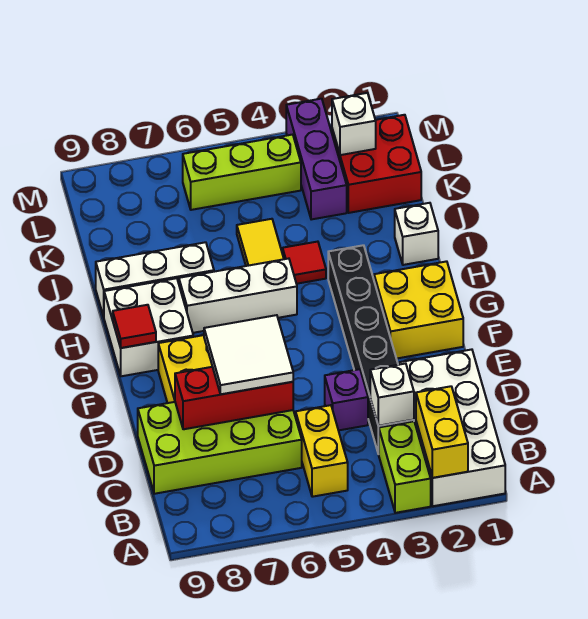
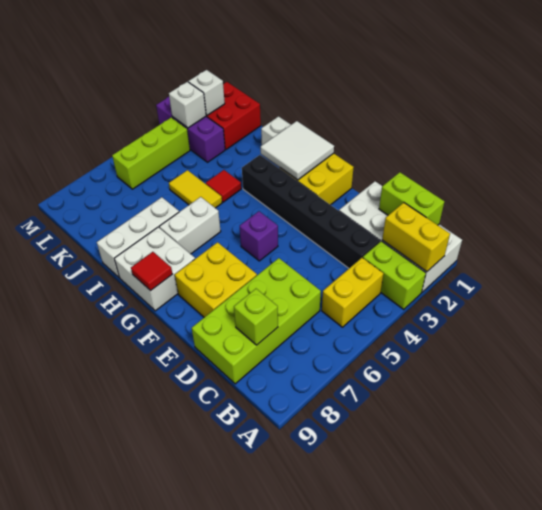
none -> lime 1x2 brick [379,172,444,225]
yellow 1x2 brick [296,405,348,497] -> yellow 1x2 brick turned to [322,258,384,327]
white 1x1 brick [370,364,414,426] -> white 1x1 brick moved to [169,82,206,128]
none -> lime 1x1 brick [234,289,278,345]
purple 1x1 brick [325,369,368,430] -> purple 1x1 brick moved to [240,211,278,261]
red 1x3 brick [175,367,293,429] -> none
white 2x2 tile [204,315,293,394] -> white 2x2 tile moved to [261,121,334,180]
white 1x3 brick [179,259,297,333] -> white 1x2 brick [159,197,221,254]

